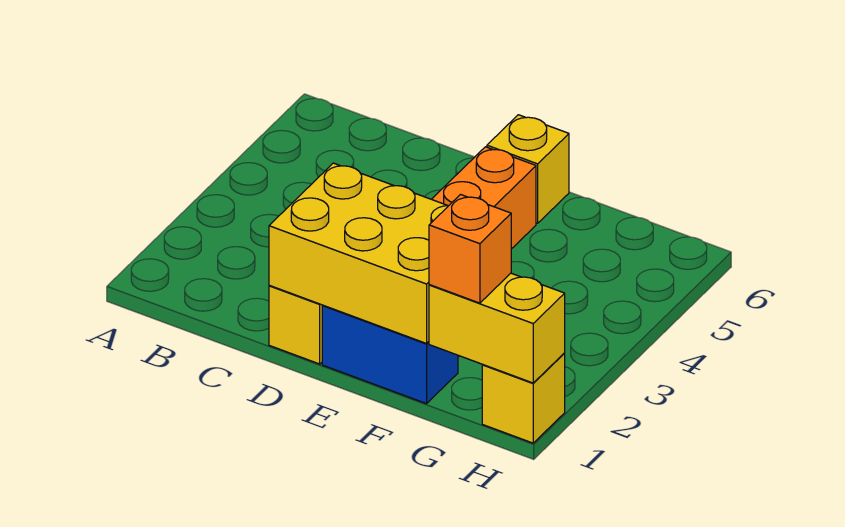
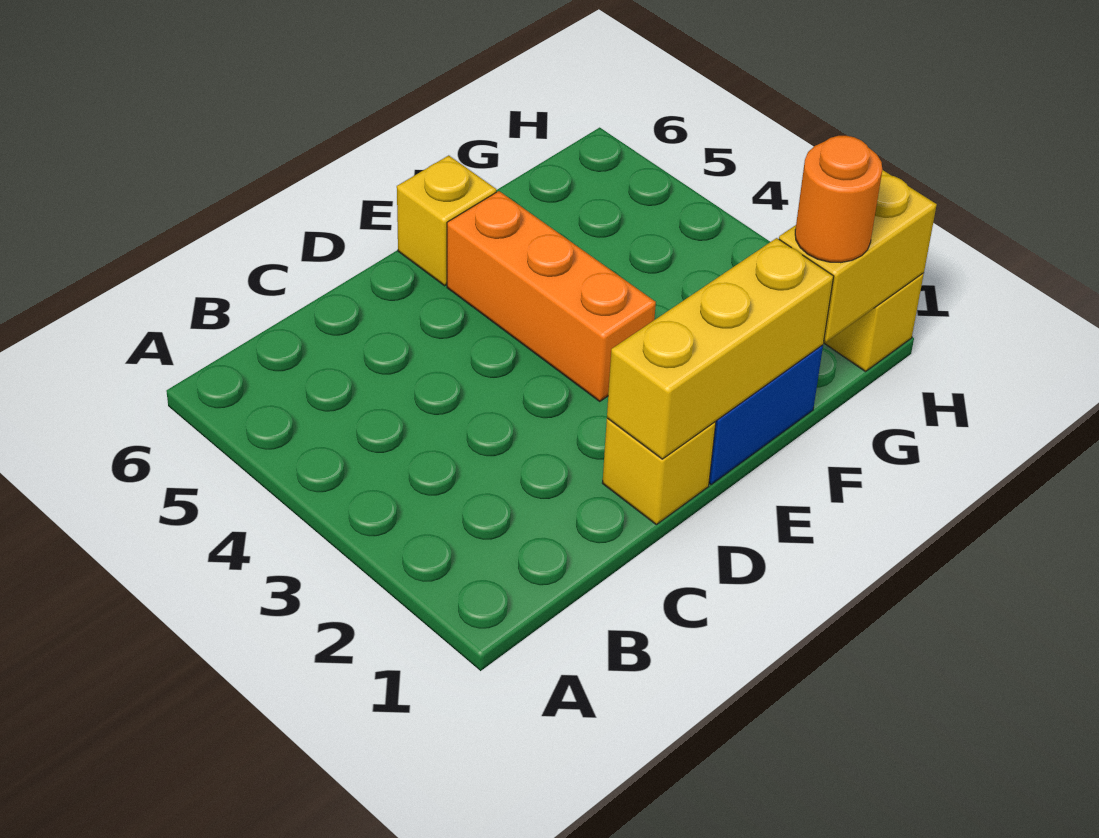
yellow 2x3 brick [269,163,448,343] -> yellow 1x3 brick [607,238,834,459]
orange 1x1 brick [429,195,511,303] -> orange 1x1 round brick [795,136,882,263]

